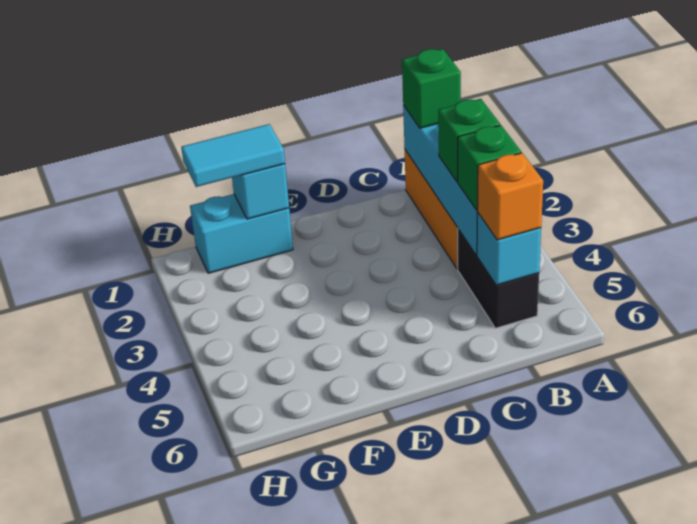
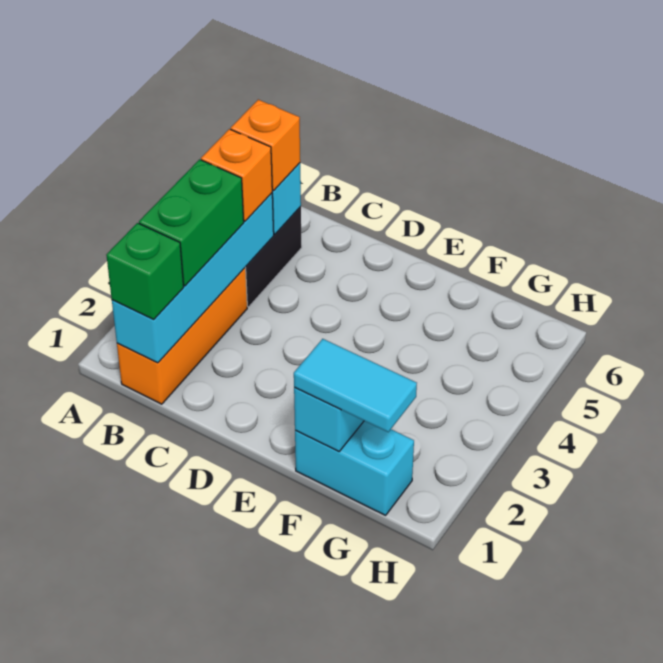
green 1x1 brick [438,99,500,182] -> green 1x2 brick [139,159,244,286]
green 1x1 brick [458,125,521,210] -> orange 1x1 brick [201,129,272,221]

